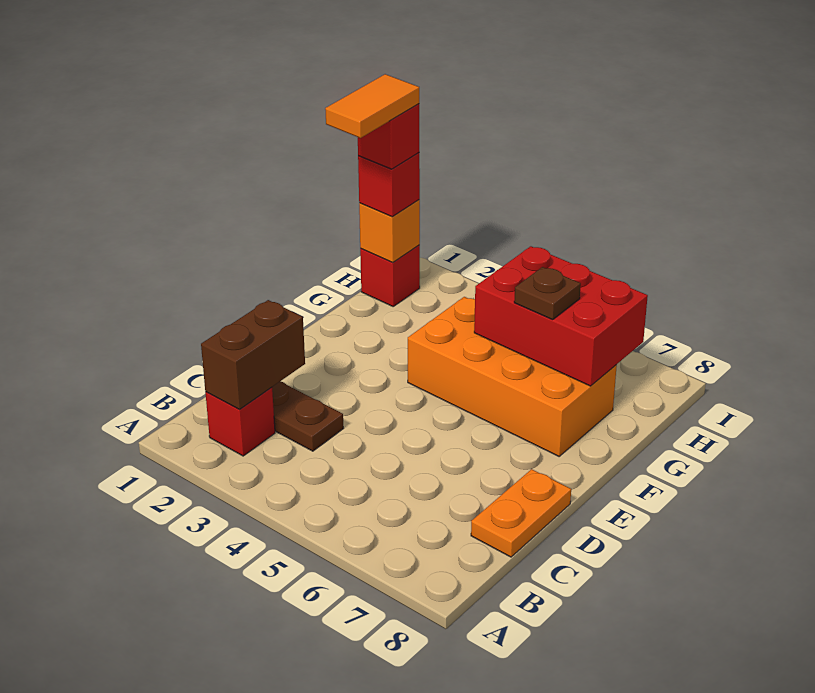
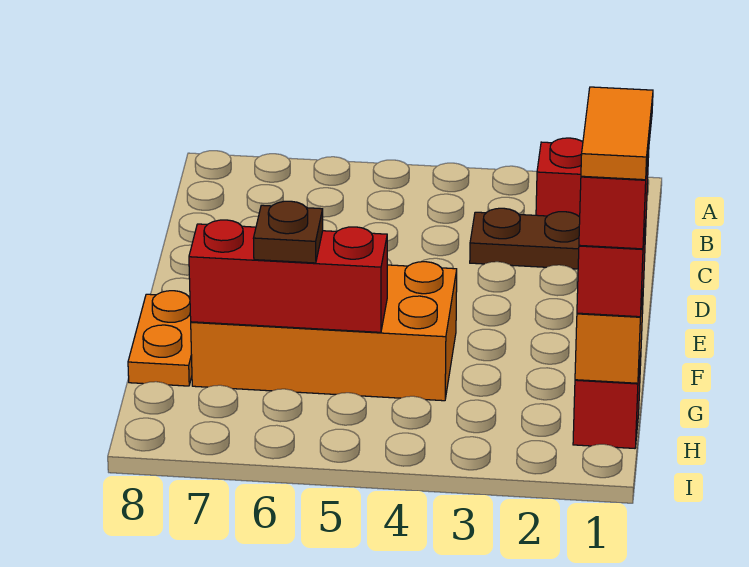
brown 1x2 brick [201,300,305,409] -> none
orange 1x2 plate [471,469,571,557] -> orange 1x2 plate moved to [128,291,192,386]
red 2x3 brick [474,246,648,386] -> red 1x3 brick [189,220,387,332]

